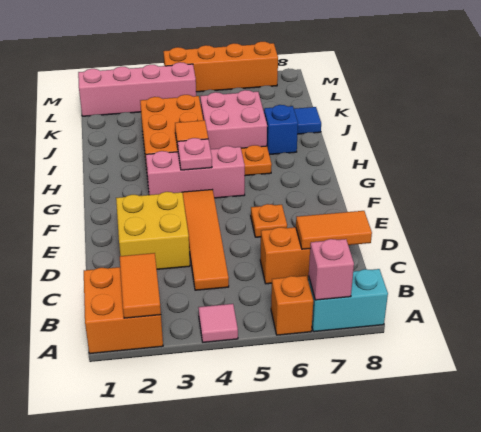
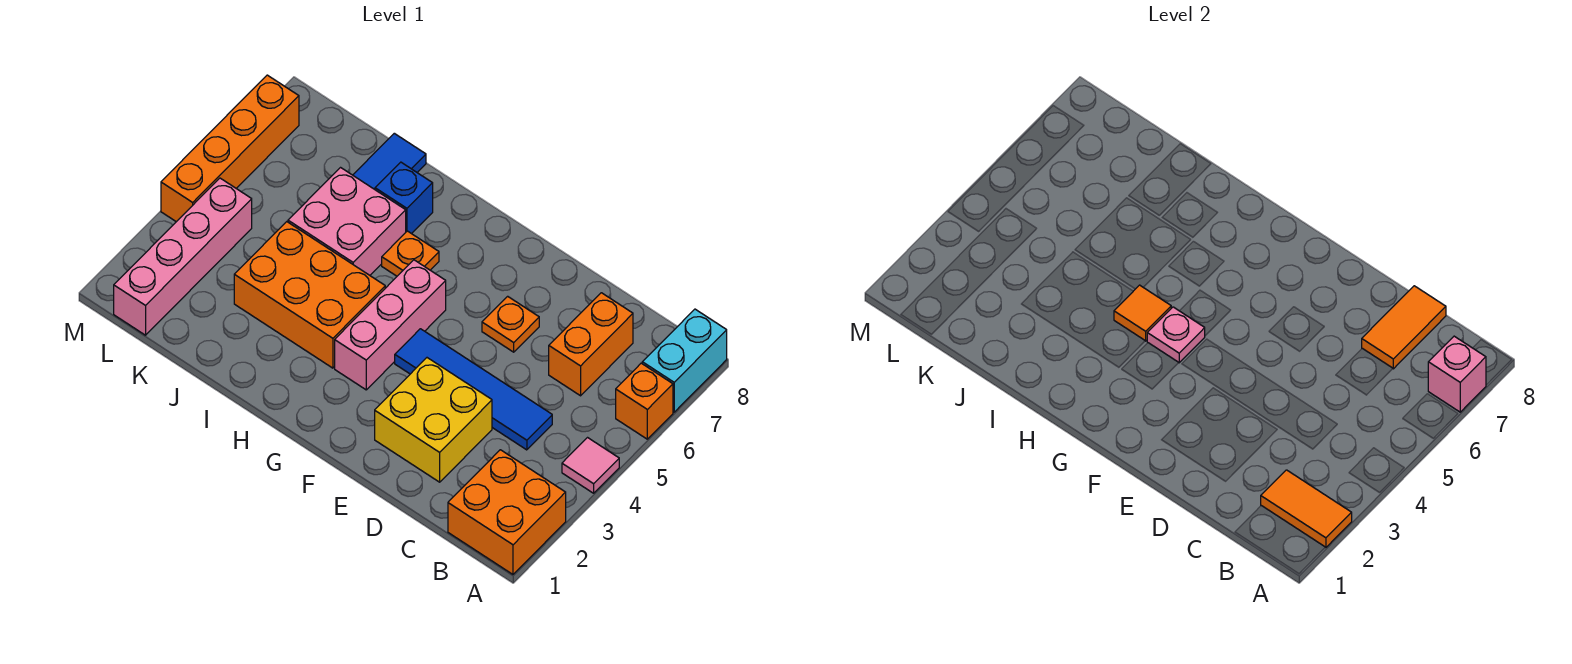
orange 1x4 tile [182,190,229,290] -> blue 1x4 tile [395,329,552,450]

